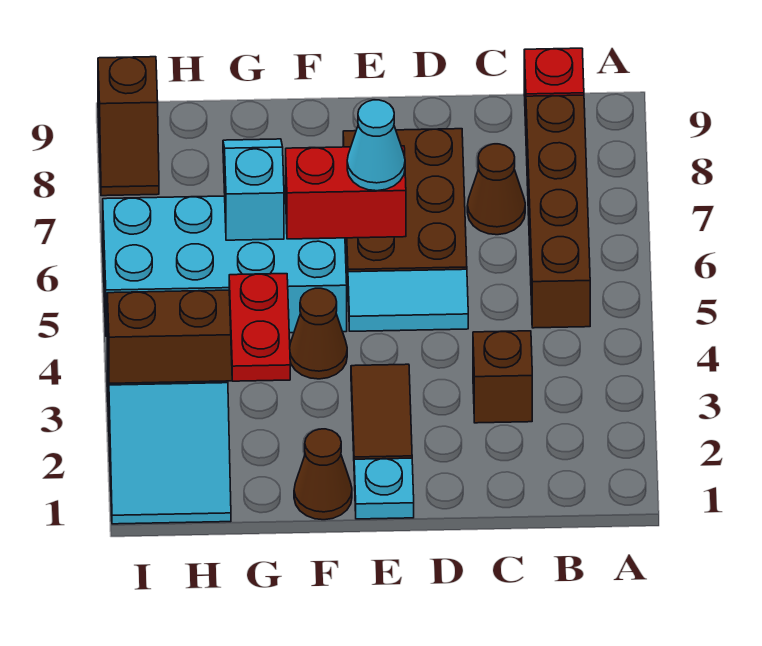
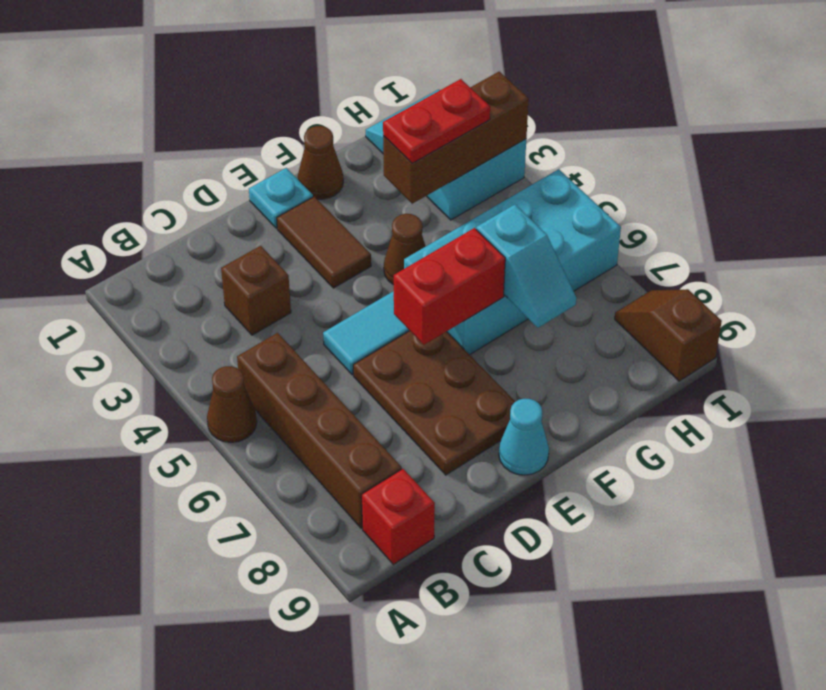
brown 1x1 cone [467,144,525,235] -> brown 1x1 cone moved to [207,366,257,442]
cyan 1x1 cone [347,100,405,191] -> cyan 1x1 cone moved to [499,399,549,475]
red 1x2 plate [229,274,290,381] -> red 1x2 plate turned to [383,79,490,163]

